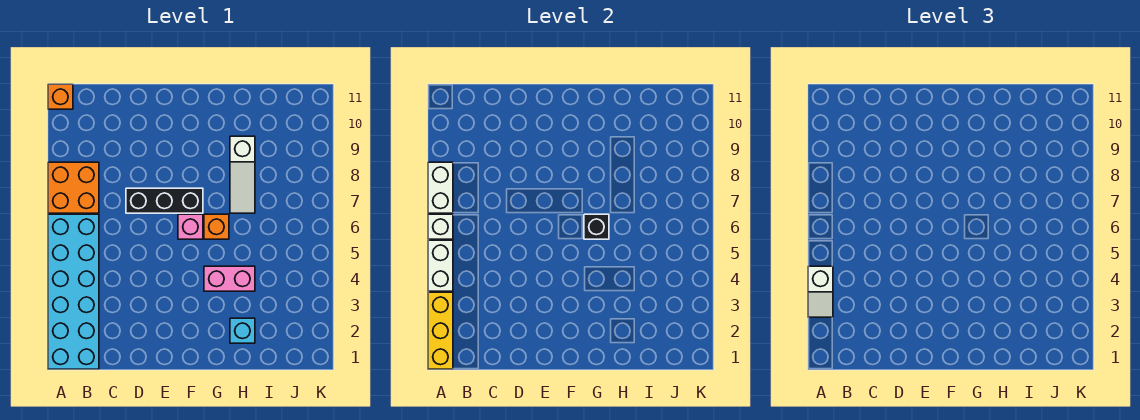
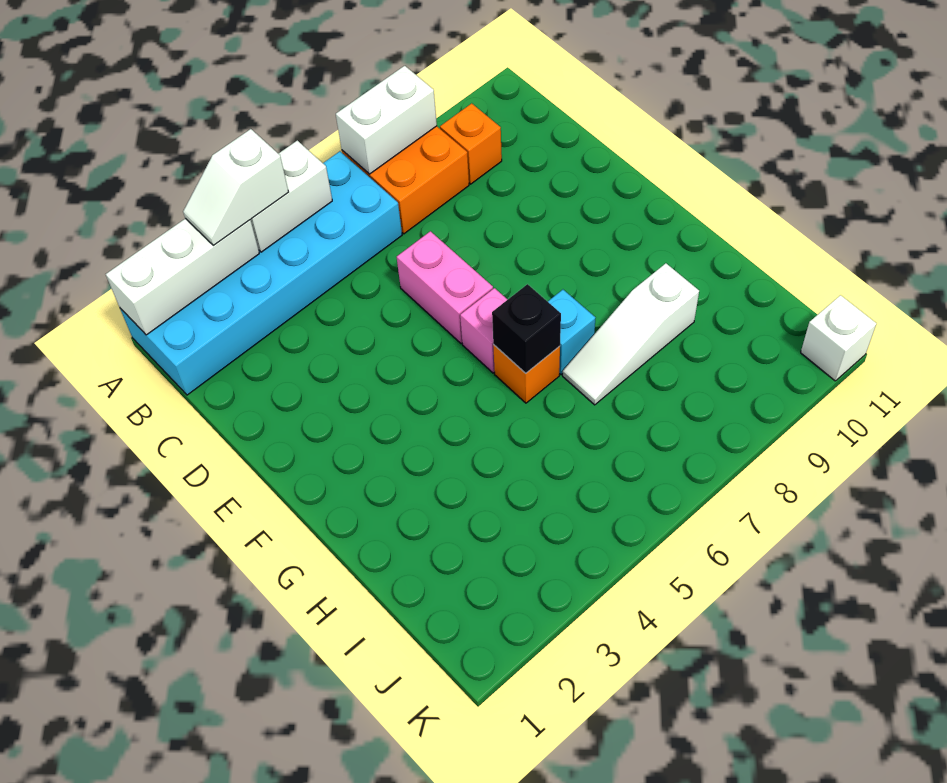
yellow 1x3 brick [428,292,453,369] -> white 1x3 brick [106,218,259,335]
white 1x1 brick [428,214,453,239] -> white 1x1 brick moved to [801,295,877,381]
orange 1x1 brick [48,84,73,109] -> orange 1x1 brick moved to [440,103,502,184]
black 1x3 brick [126,188,203,213] -> none
pink 1x2 brick [204,266,255,291] -> pink 1x2 brick moved to [397,231,493,344]
cyan 1x1 brick [230,318,255,343] -> cyan 1x1 brick moved to [548,290,595,375]

